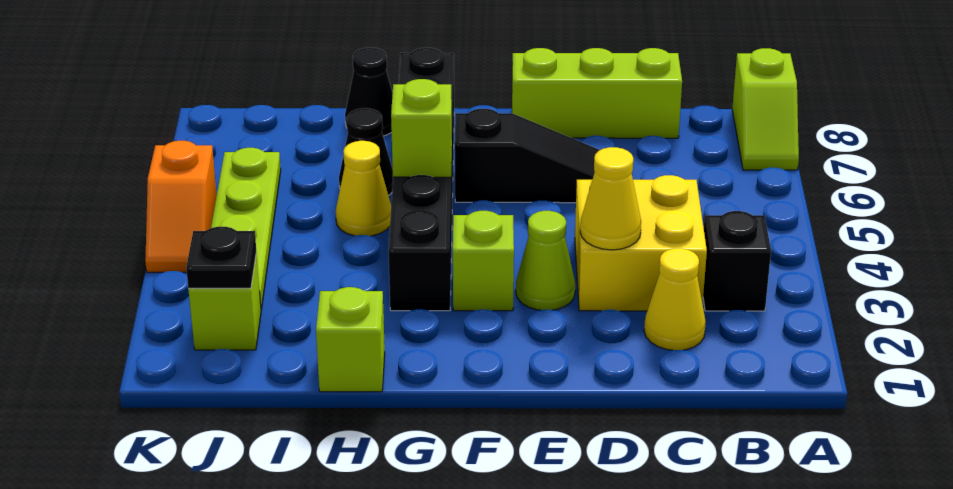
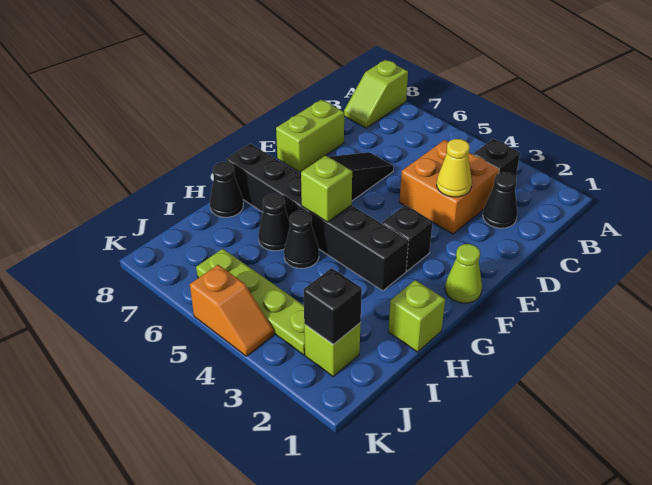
lime 1x2 slope [732,48,799,170] -> lime 1x2 slope turned to [344,60,408,128]
yellow 1x1 cone [644,248,706,350] -> black 1x1 cone [483,172,517,228]
yellow 2x2 brick [575,175,707,311] -> orange 2x2 brick [400,140,499,234]
lime 1x3 brick [512,48,682,138] -> lime 1x2 brick [276,100,344,173]
lime 1x1 cone [516,211,575,310] -> lime 1x1 cone moved to [445,244,482,303]
lime 1x1 brick [453,211,514,311] -> black 1x1 brick [382,205,433,271]
yellow 1x1 cone [336,141,391,236] -> black 1x1 cone [284,211,319,268]
black 1x1 plate [186,227,256,288] -> black 1x1 brick [304,268,362,345]

